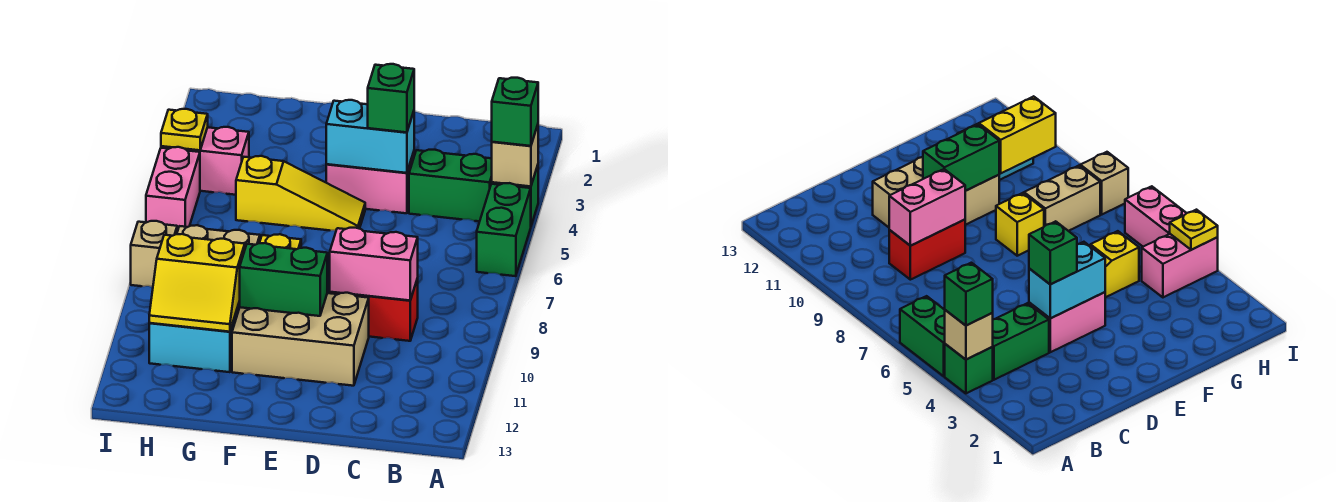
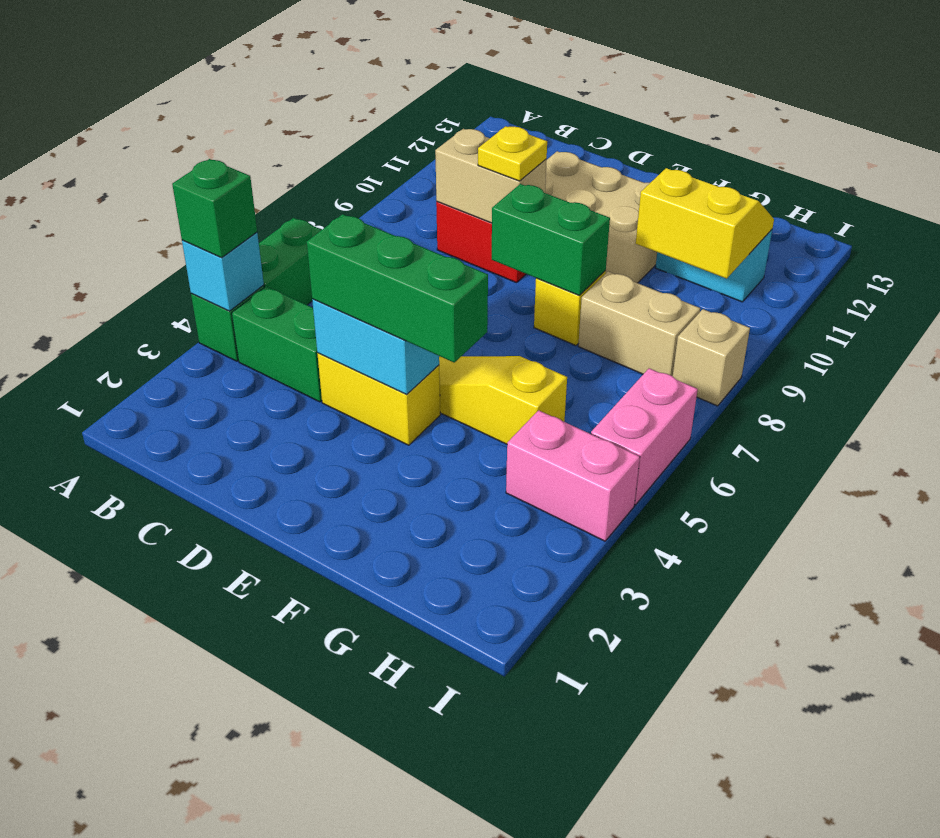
tan 1x1 brick [492,125,538,186] -> cyan 1x1 brick [182,232,264,311]
pink 1x2 brick [330,228,418,300] -> tan 1x2 brick [435,129,547,223]
pink 1x2 brick [326,152,414,213] -> yellow 1x2 brick [317,353,440,445]
green 1x1 brick [368,64,414,132] -> green 1x3 brick [307,214,488,362]
green 1x2 brick [240,243,327,316] -> green 1x2 brick moved to [492,184,610,295]
yellow 1x1 plate [161,109,208,150] -> yellow 1x1 plate moved to [478,126,547,181]

